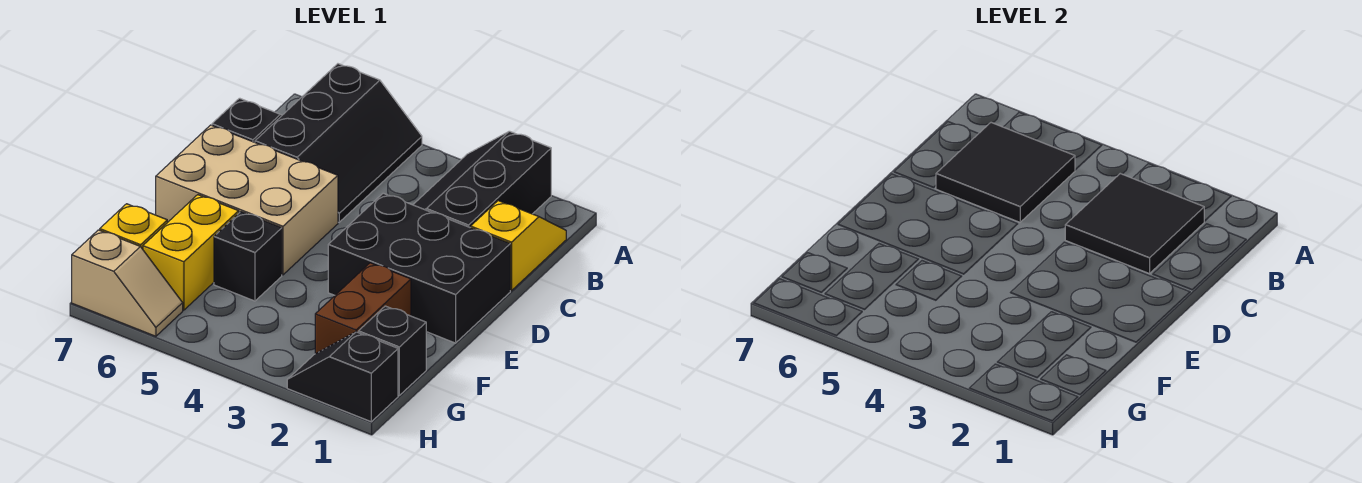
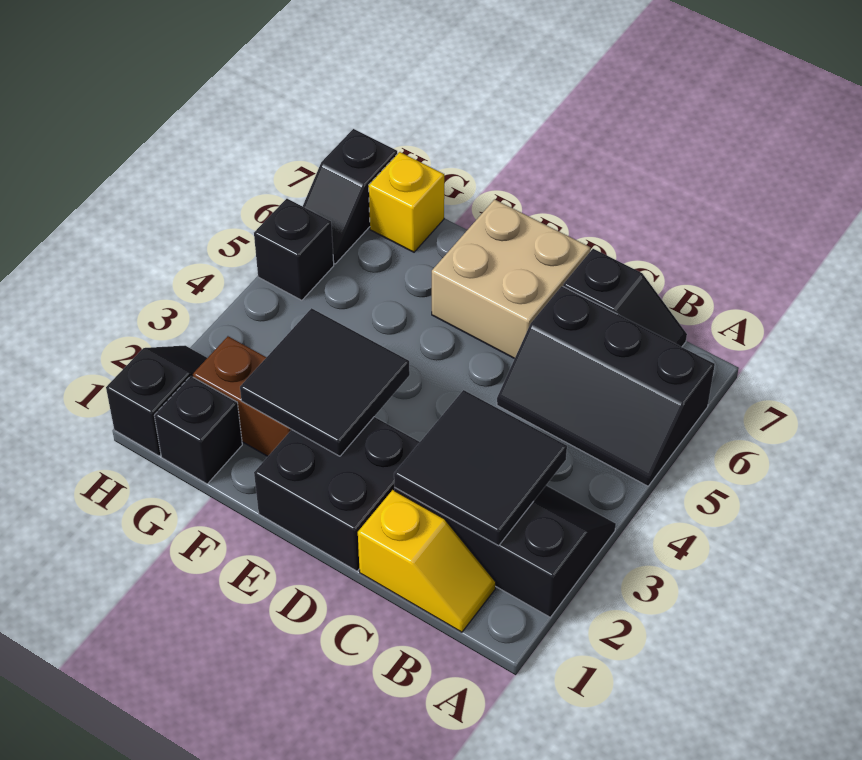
black 2x2 tile [936,123,1075,222] -> black 2x2 tile moved to [240,308,410,456]
black 2x3 brick [328,193,510,343] -> black 2x2 brick [254,417,420,571]
tan 2x3 brick [156,125,338,275] -> tan 2x2 brick [432,199,590,359]
black 1x1 brick [214,212,282,301] -> black 1x1 brick moved to [254,199,334,300]
yellow 1x2 brick [143,195,239,310] -> none
tan 1x2 slope [72,230,183,336] -> black 1x2 slope [303,129,397,264]

